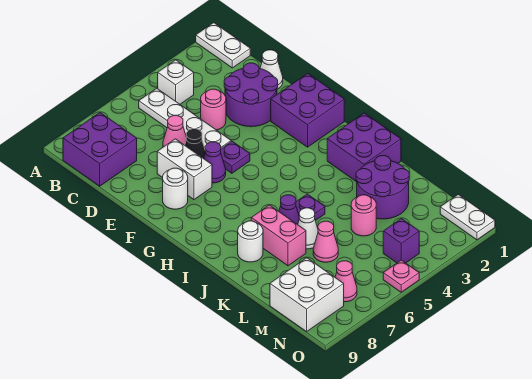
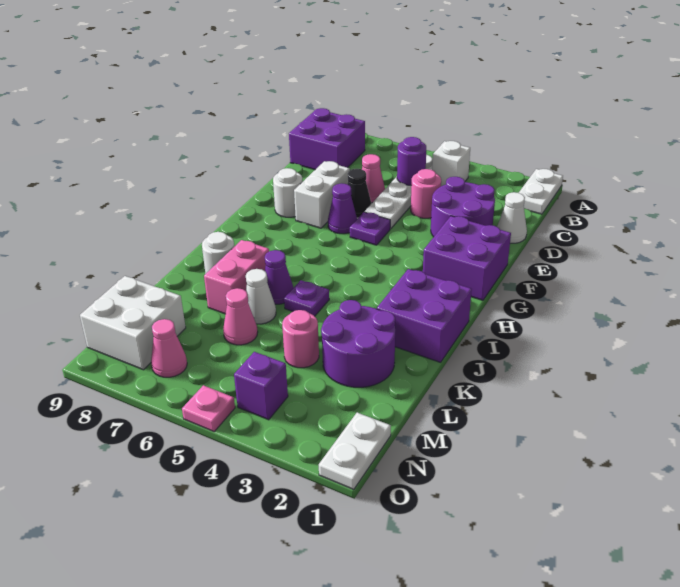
none -> purple 1x1 round brick [397,137,426,185]

